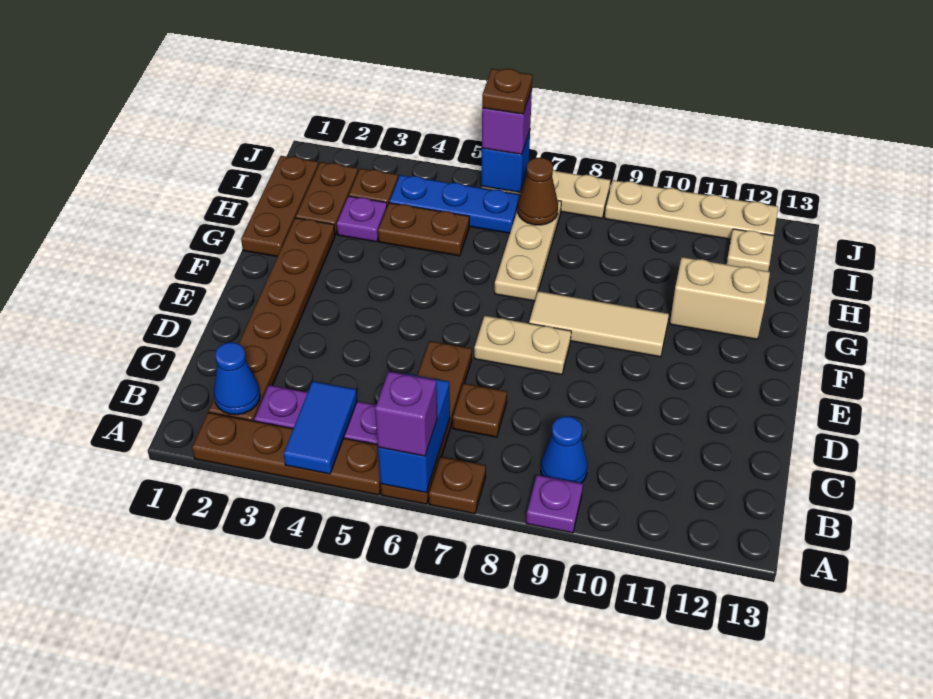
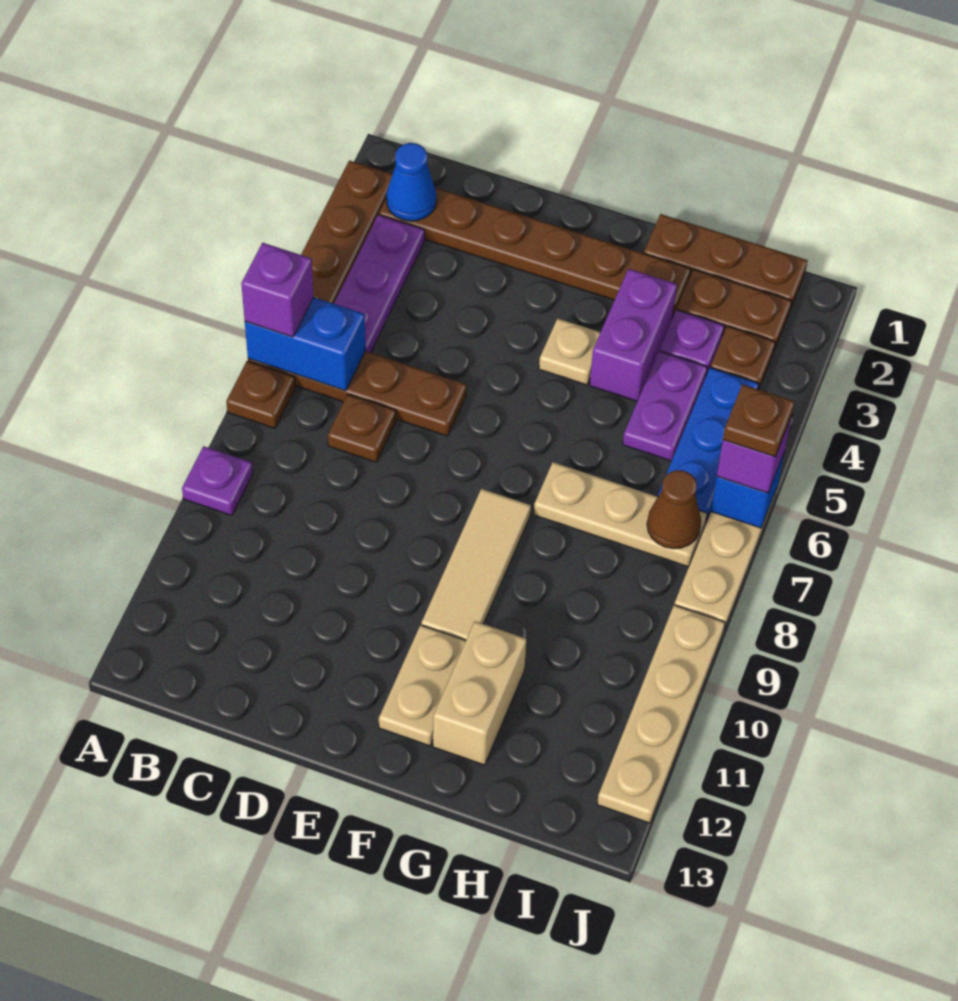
blue 1x2 tile [284,381,357,474] -> none
blue 1x1 cone [541,416,587,483] -> none
tan 1x2 plate [474,316,571,375] -> tan 1x2 plate moved to [379,625,466,746]
none -> purple 1x2 brick [590,269,677,401]
brown 1x2 plate [378,203,469,256] -> purple 1x2 plate [623,351,707,461]
tan 1x1 plate [727,229,774,271] -> tan 1x1 plate moved to [539,318,601,385]

